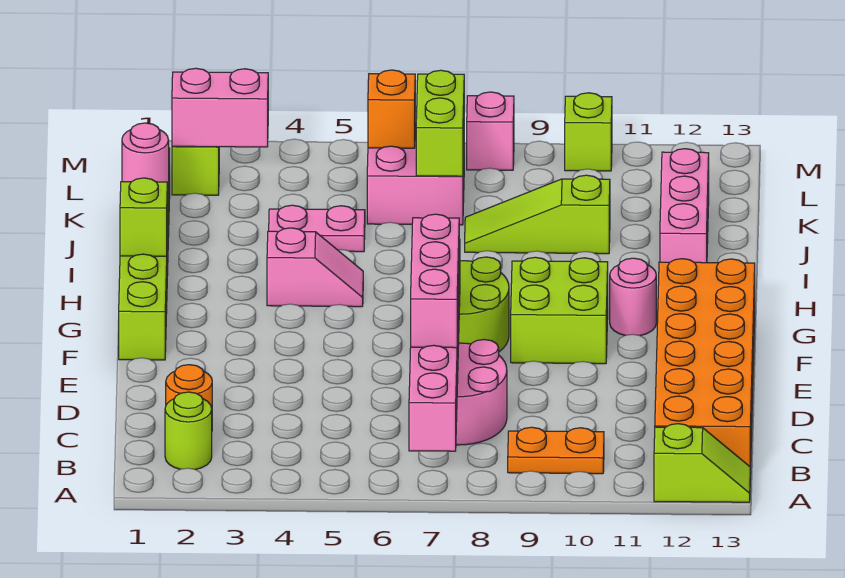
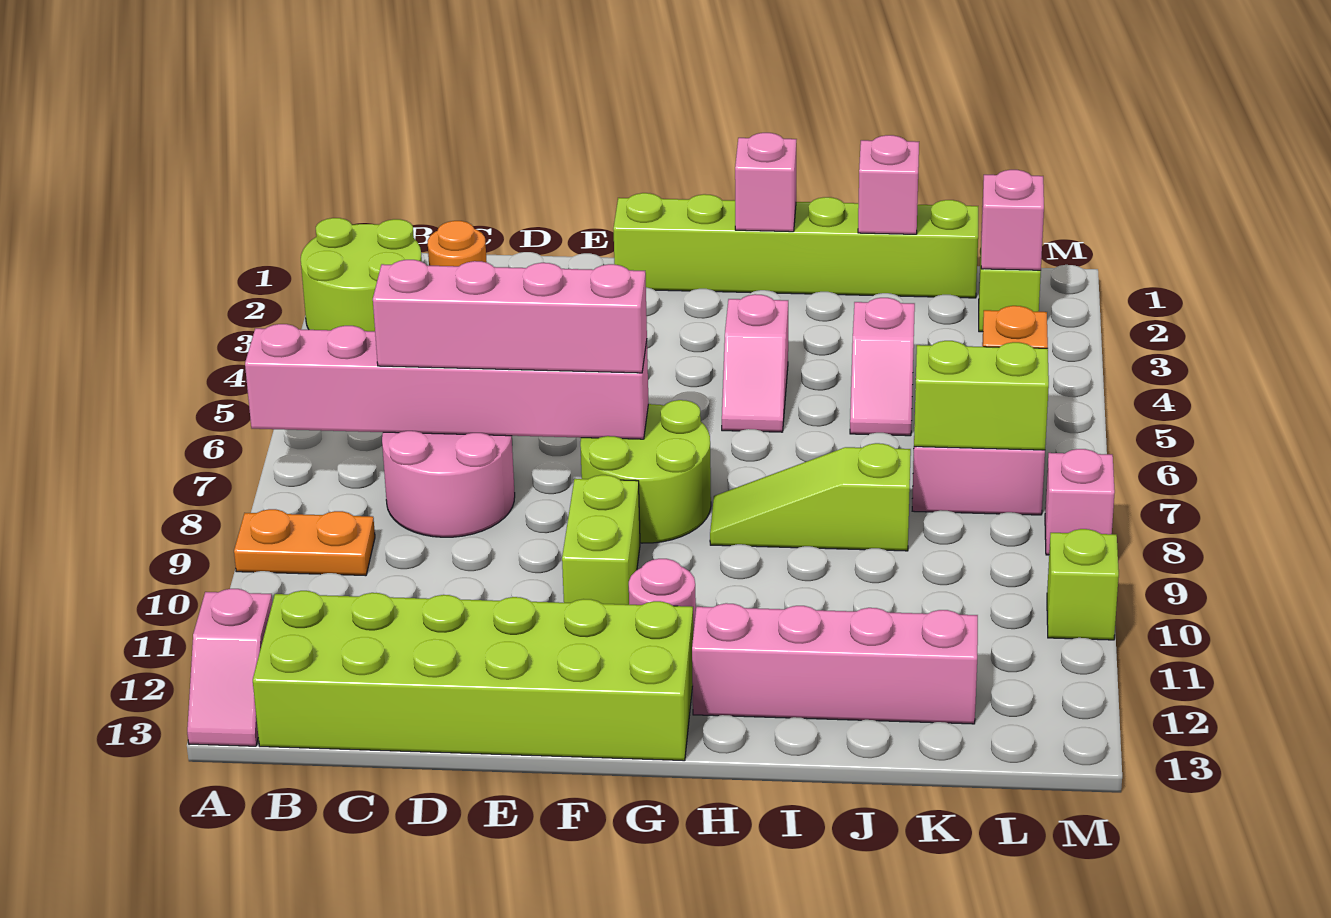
lime 1x2 slope [654,424,750,502] -> pink 1x2 slope [187,589,272,746]
lime 1x1 round brick [165,392,212,470] -> lime 2x2 round brick [301,218,422,331]
orange 1x2 plate [508,427,604,474] -> orange 1x2 plate turned to [234,509,375,576]
orange 2x6 brick [655,259,755,474] -> lime 2x6 brick [253,591,693,761]
pink 1x3 brick [411,214,459,348] -> pink 1x4 brick [373,260,647,373]
lime 2x2 brick [511,257,608,364] -> lime 1x2 brick [562,475,640,605]
lime 1x1 brick [120,178,167,256] -> pink 1x1 brick [735,133,797,232]
pink 1x3 brick [660,149,709,263] -> pink 1x4 brick [692,603,978,724]
pink 1x1 round brick [122,123,169,191] -> pink 1x1 brick [858,135,919,234]
pink 1x2 plate [269,205,365,252] -> pink 1x2 slope [850,298,915,436]
lime 1x3 slope [465,175,610,254] -> lime 1x3 slope turned to [710,443,911,551]
pink 1x2 brick [172,68,268,147] -> pink 1x1 brick [981,170,1044,270]

